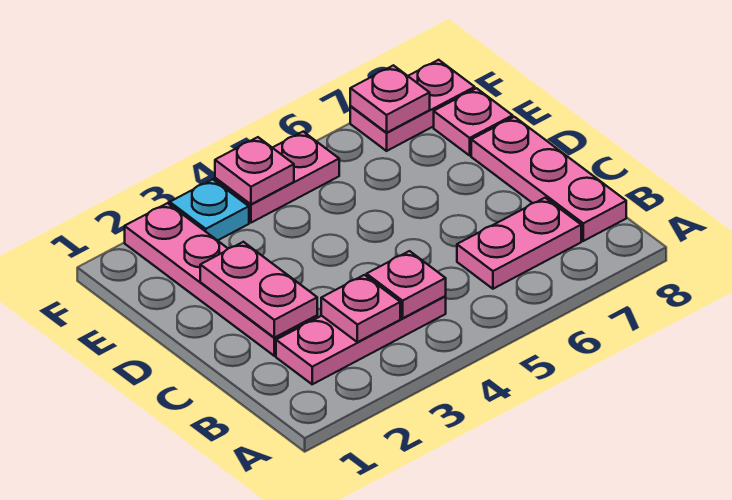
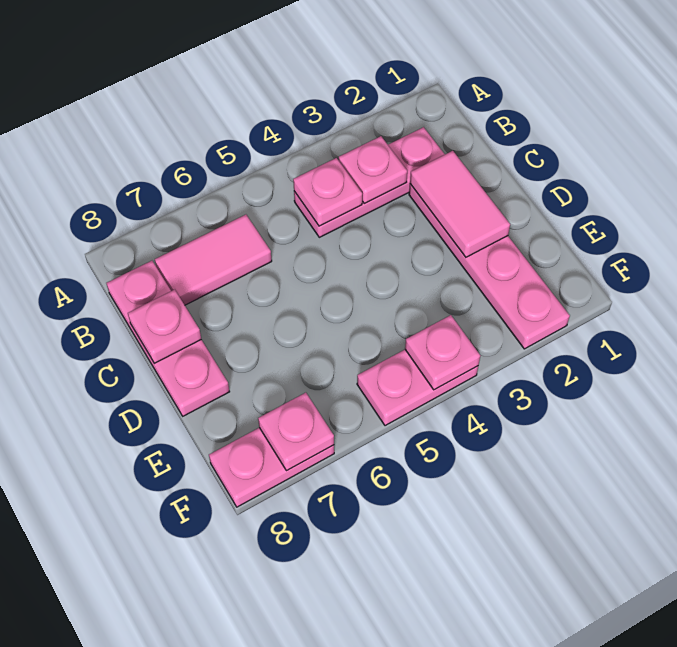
pink 1x2 plate [457,198,581,289] -> pink 1x2 tile [155,215,272,305]
pink 1x2 plate [200,242,317,338] -> pink 1x2 tile [410,151,510,257]
pink 1x1 plate [434,88,513,155] -> pink 1x1 plate moved to [128,290,201,364]
cyan 1x1 plate [170,179,249,241] -> none

